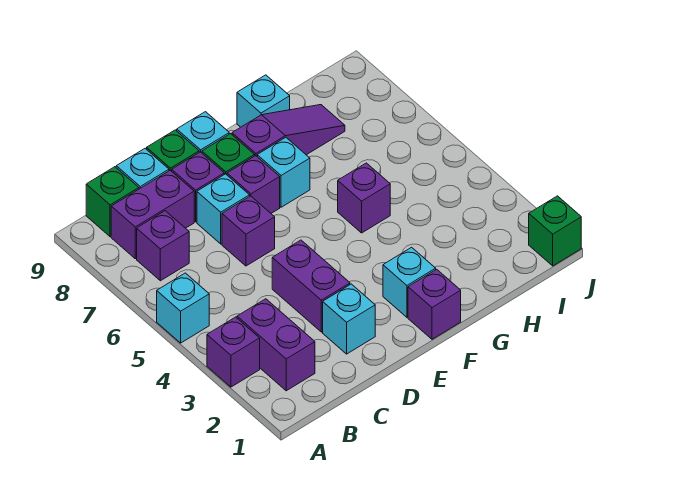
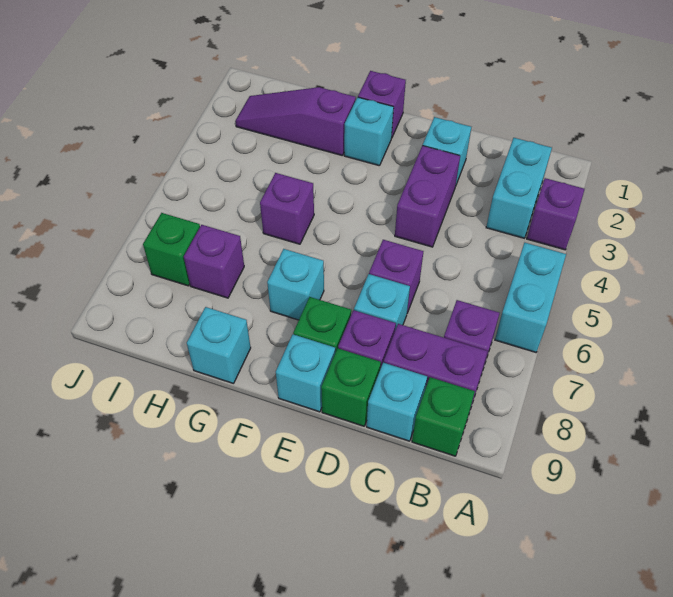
cyan 1x1 brick [157,273,209,343] -> cyan 1x2 brick [495,243,566,352]
purple 1x2 brick [237,299,315,391] -> cyan 1x2 brick [486,138,552,238]
purple 1x1 brick [227,156,280,213] -> purple 1x1 brick moved to [184,225,244,298]
purple 1x3 slope [232,105,345,156] -> purple 1x3 slope moved to [235,87,356,155]
green 1x1 brick [529,196,581,266] -> green 1x1 brick moved to [143,213,200,286]

